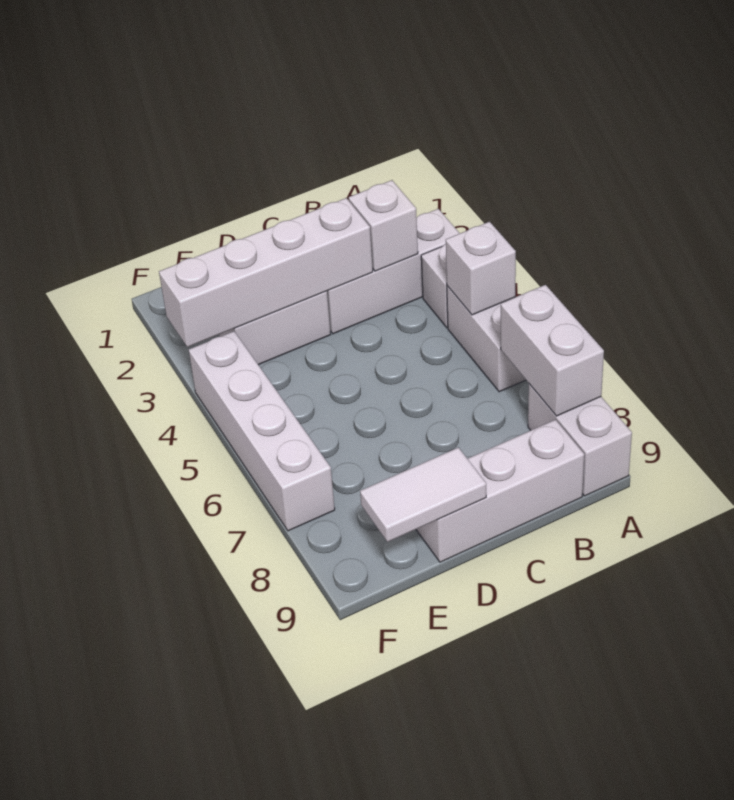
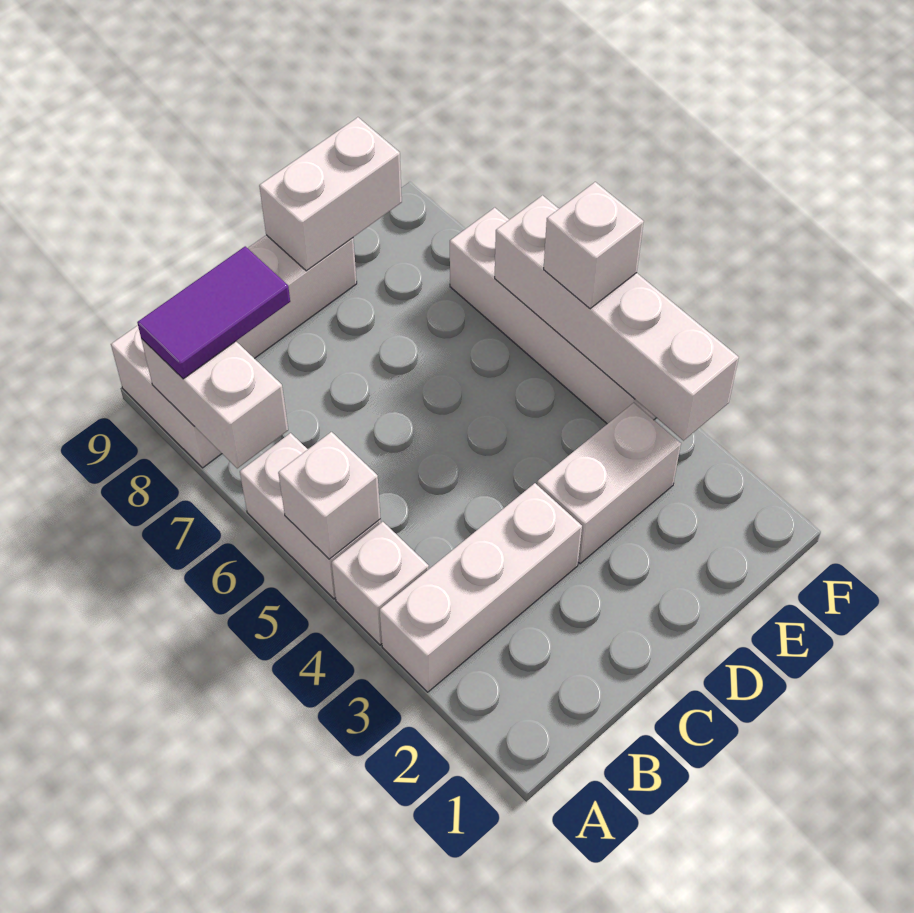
none -> purple 1x2 tile [137,246,290,379]
white 1x1 brick [349,180,418,271] -> white 1x1 brick moved to [544,182,644,309]
white 1x4 brick [159,198,373,347] -> white 1x4 brick turned to [495,195,739,441]
white 1x2 tile [360,447,486,542] -> white 1x2 brick [259,117,402,271]

